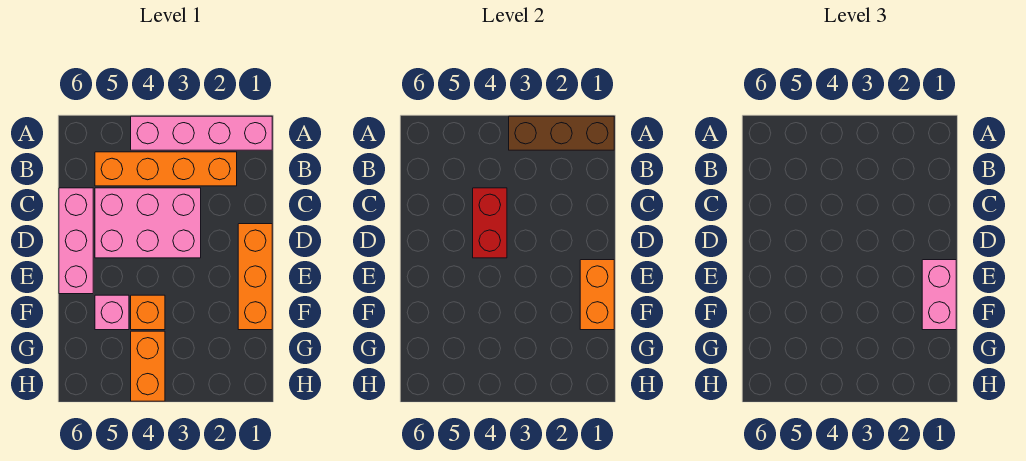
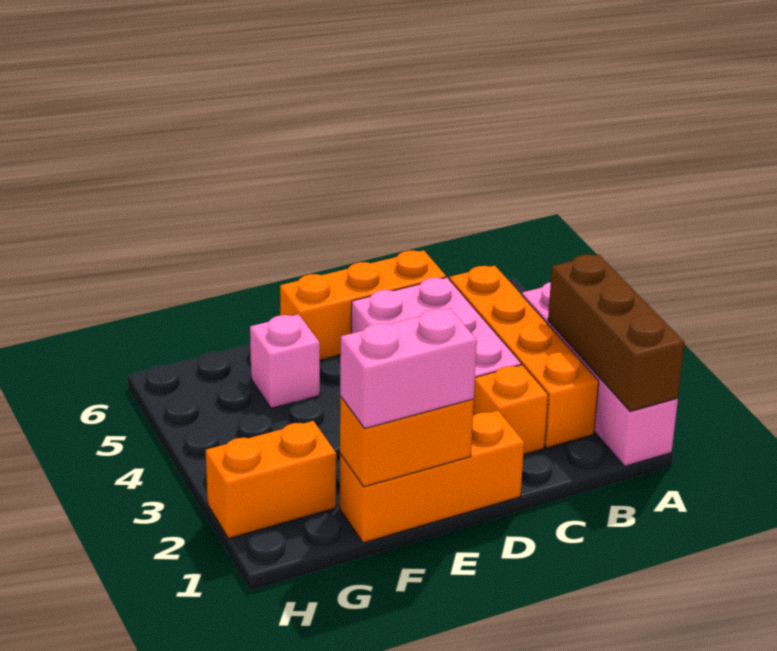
red 1x2 brick [473,188,507,258] -> none
pink 1x3 brick [59,188,93,294] -> orange 1x3 brick [280,250,446,360]
orange 1x1 brick [131,295,165,330] -> orange 1x1 brick moved to [473,365,548,455]
orange 1x2 brick [131,331,165,401] -> orange 1x2 brick moved to [206,421,336,538]

